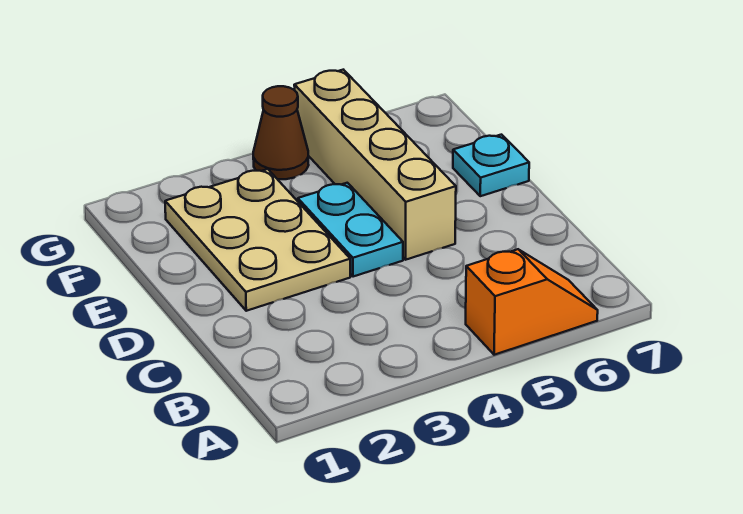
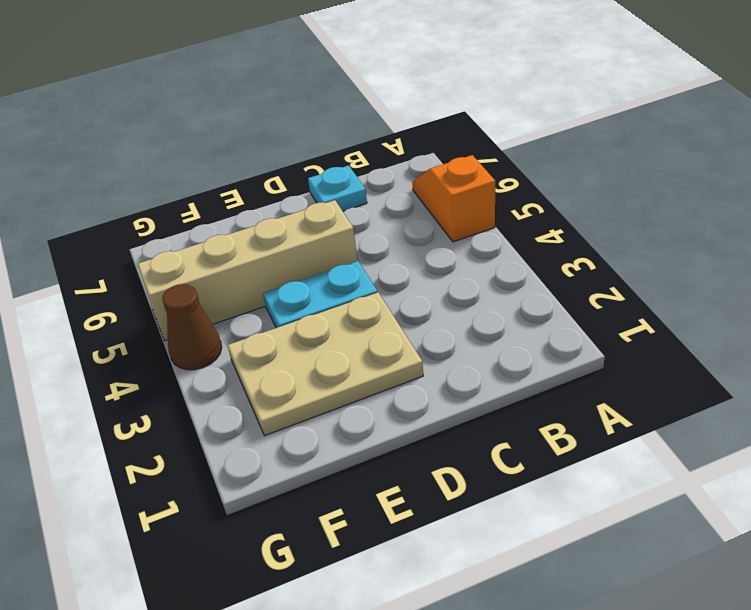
cyan 1x1 plate [453,135,529,196] -> cyan 1x1 plate moved to [308,165,367,211]

